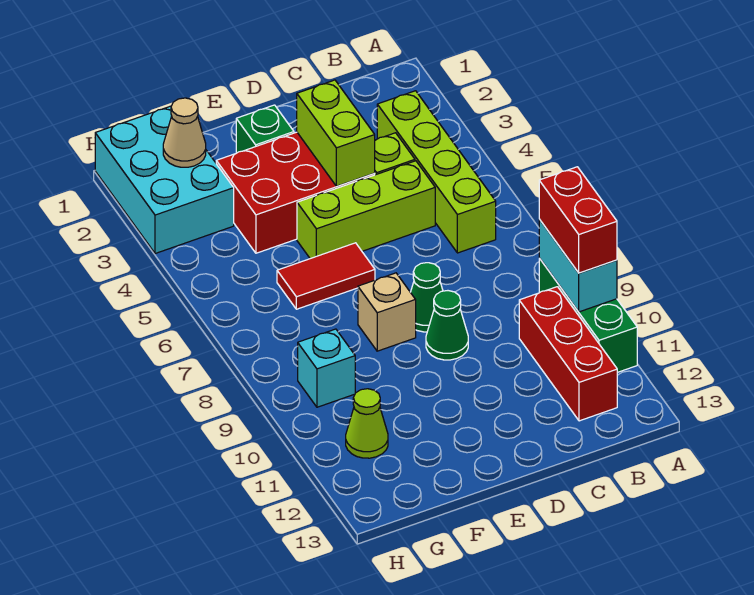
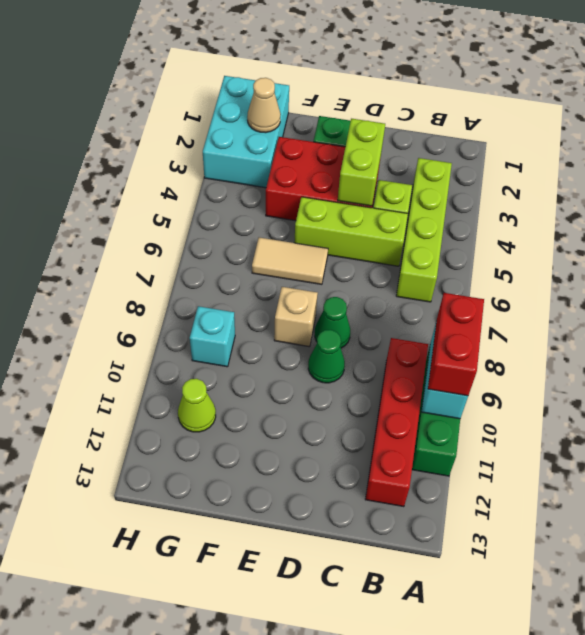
red 1x3 brick [519,287,617,421] -> red 1x4 brick [365,338,428,507]
red 1x2 tile [277,243,375,309] -> tan 1x2 tile [252,237,328,284]

